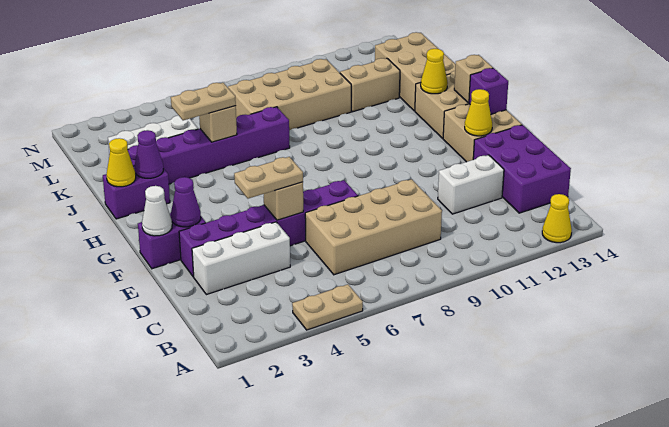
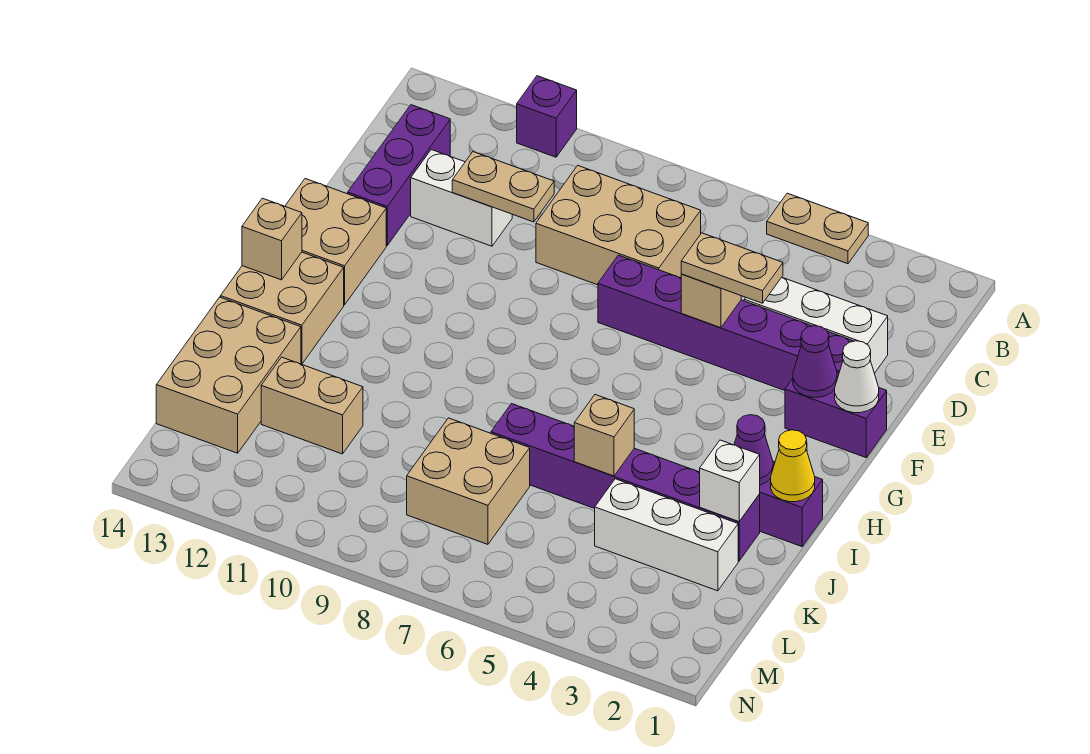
yellow 1x1 cone [542,194,572,243] -> none
tan 2x4 brick [305,179,442,275] -> tan 2x3 brick [536,166,701,285]
purple 2x3 brick [473,125,571,213] -> purple 1x3 brick [348,105,450,245]
yellow 1x1 cone [465,89,492,136] -> none
purple 1x1 brick [469,68,508,114] -> purple 1x1 brick moved to [517,76,577,157]
yellow 1x1 cone [421,49,448,94] -> none
none -> white 1x1 brick [700,440,760,522]
tan 1x2 plate [171,83,236,120] -> tan 1x2 plate moved to [452,152,554,222]
tan 2x4 brick [228,59,351,130] -> tan 2x2 brick [407,418,530,544]

